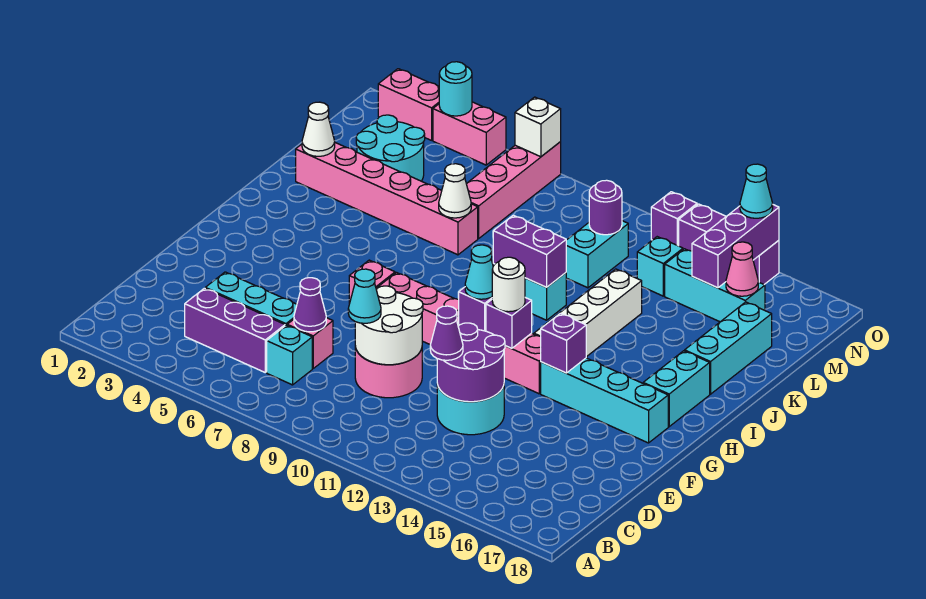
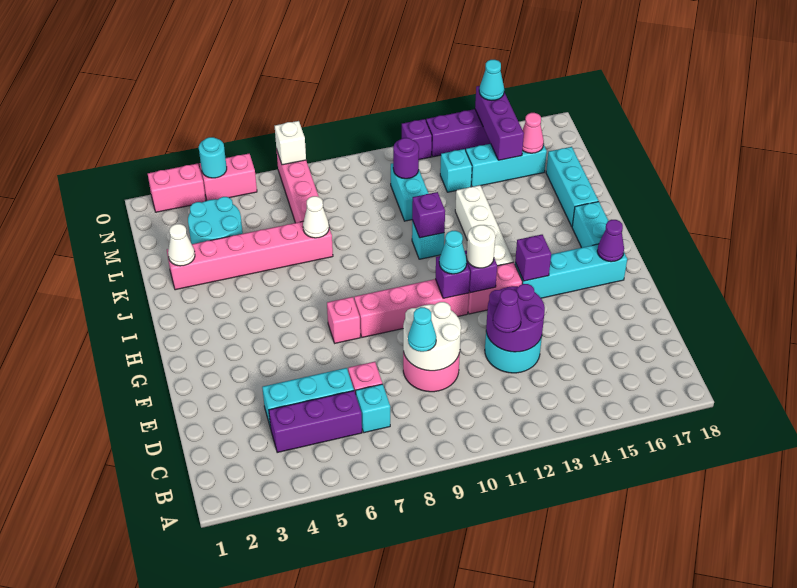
purple 1x1 cone [294,278,326,332] -> purple 1x1 cone moved to [597,220,624,262]
purple 1x2 brick [493,215,566,287] -> purple 1x1 brick [412,192,445,238]

